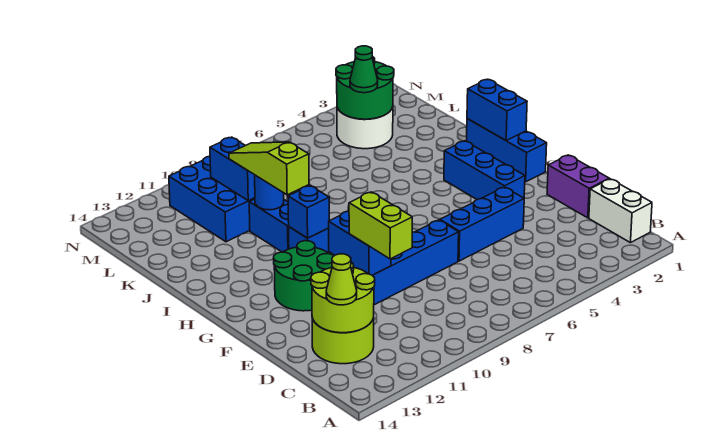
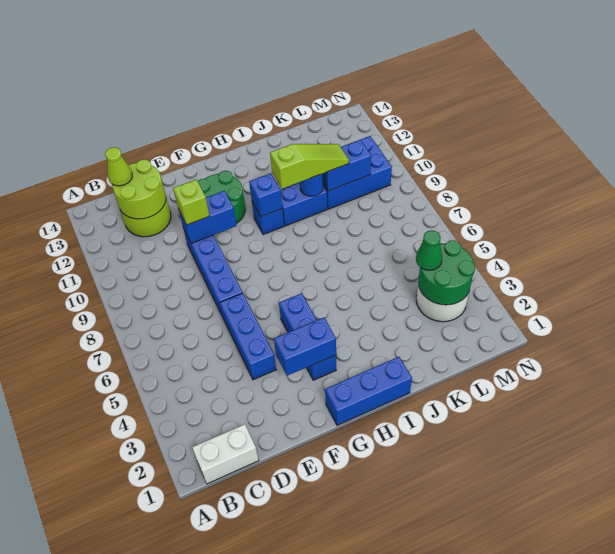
purple 1x2 brick [547,155,609,218] -> none
lime 1x2 brick [349,192,412,259] -> lime 1x1 brick [173,180,209,225]
blue 1x3 brick [444,141,525,199] -> blue 1x3 brick turned to [279,293,336,380]
blue 1x2 brick [467,79,527,140] -> blue 1x2 brick moved to [274,317,336,376]

